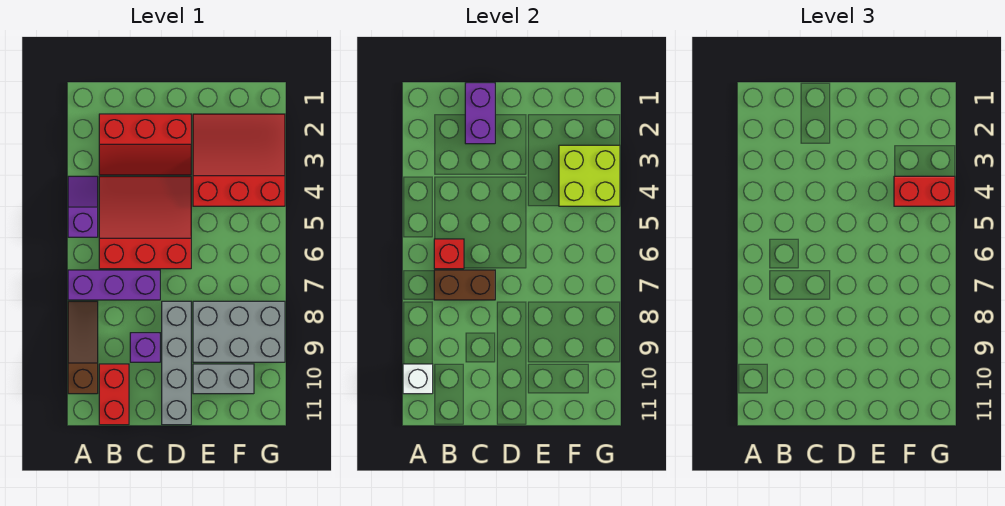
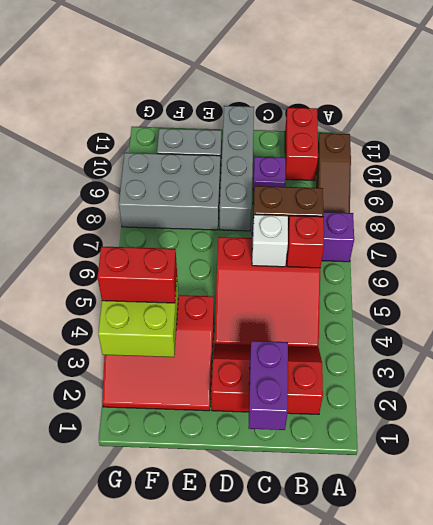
purple 1x2 slope [68,176,98,237] -> none
white 1x1 brick [403,364,433,394] -> white 1x1 brick moved to [252,215,288,267]

